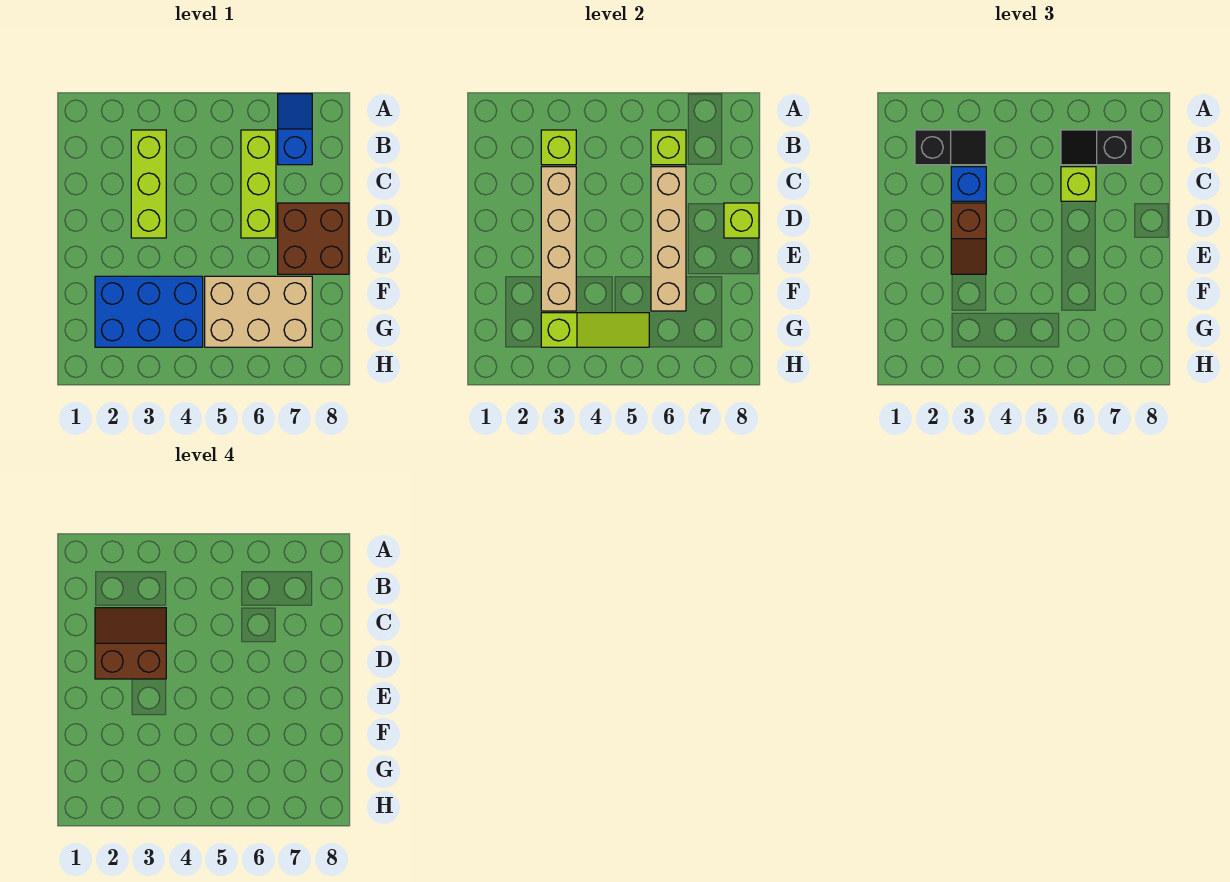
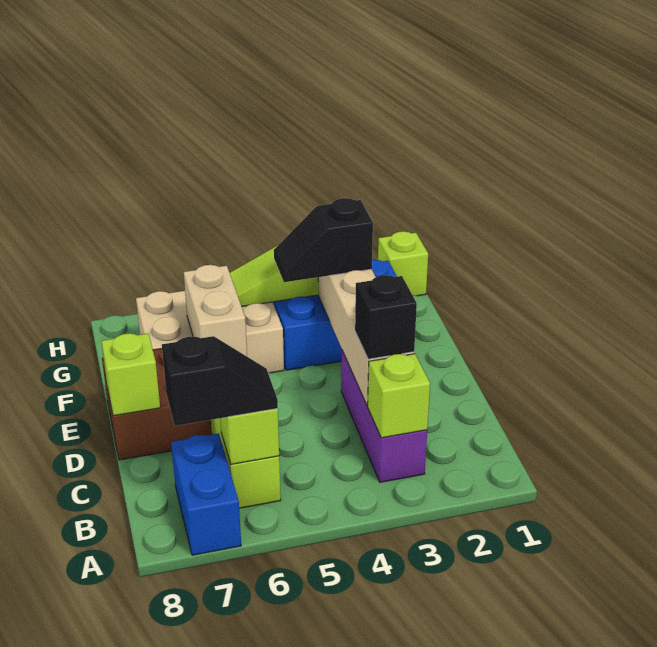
blue 1x2 slope [278,94,312,165] -> blue 1x2 brick [171,433,241,555]
black 1x2 slope [915,130,986,165] -> black 1x2 slope moved to [274,198,373,282]
lime 1x3 brick [131,130,166,238] -> purple 1x3 brick [341,351,427,482]
brown 2x2 slope [95,608,166,679] -> none
blue 1x1 brick [951,167,986,201] -> black 1x1 brick [355,275,417,359]
tan 1x4 brick [651,167,686,311] -> tan 1x2 brick [184,265,247,356]
lime 1x1 brick [1061,167,1096,201] -> lime 1x1 brick moved to [378,231,428,296]
brown 1x2 slope [951,203,986,274] -> none

